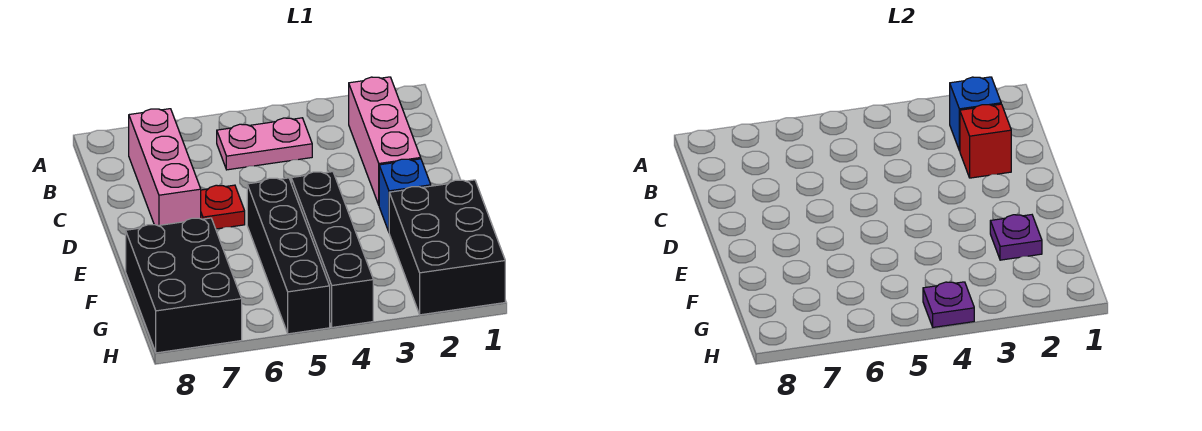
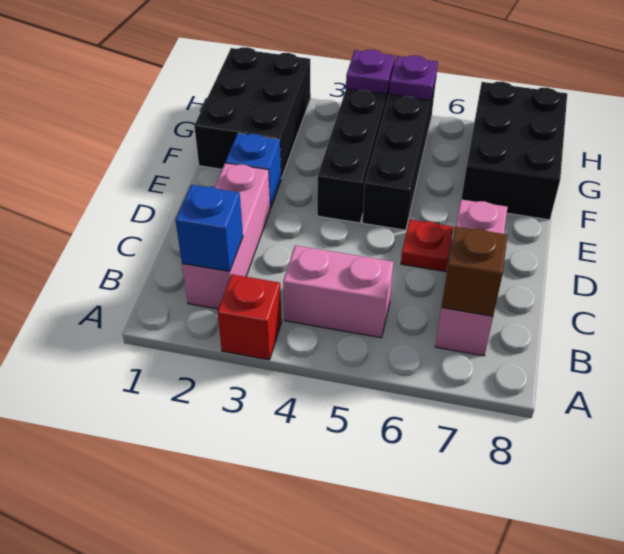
pink 1x2 plate [217,118,312,170] -> pink 1x2 brick [283,245,394,338]
none -> brown 1x1 brick [441,226,508,316]
red 1x1 brick [960,104,1011,178] -> red 1x1 brick moved to [217,274,282,360]
purple 1x1 plate [990,215,1042,260] -> purple 1x1 plate moved to [389,55,438,100]

